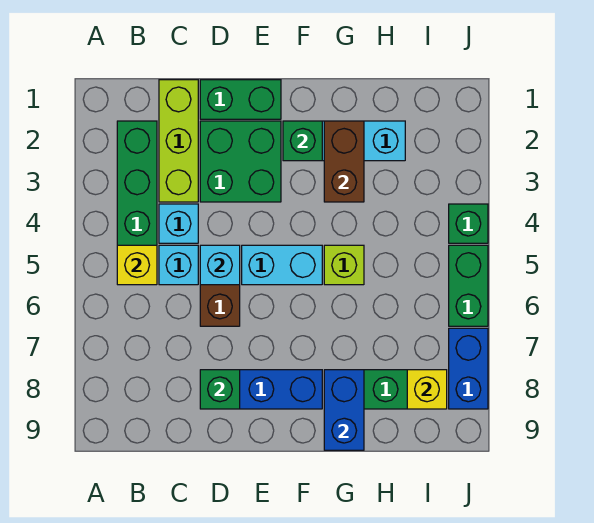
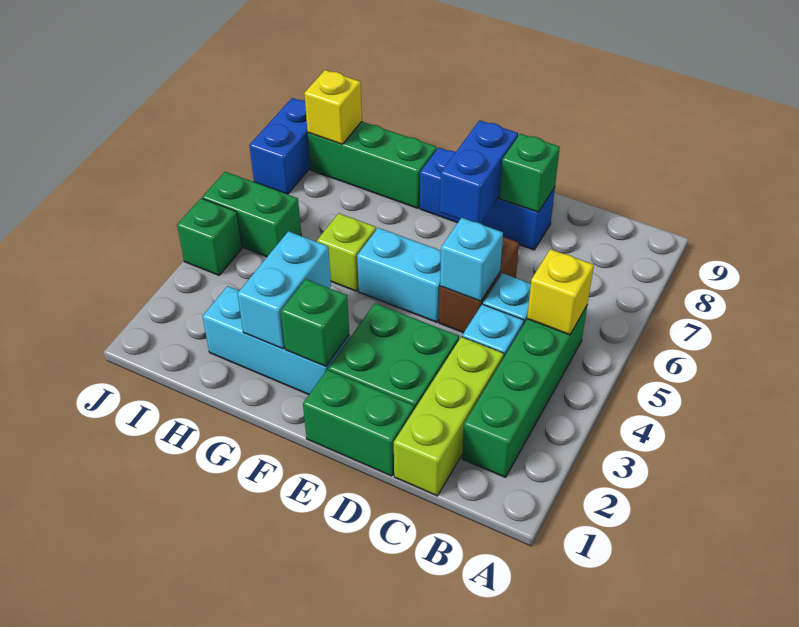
brown 1x2 brick [324,121,364,202] -> cyan 1x2 brick [237,231,331,349]
blue 1x2 brick [324,370,364,450] -> blue 1x2 brick moved to [440,120,518,223]
green 1x2 brick [449,245,488,326] -> green 1x2 brick turned to [202,172,301,257]

